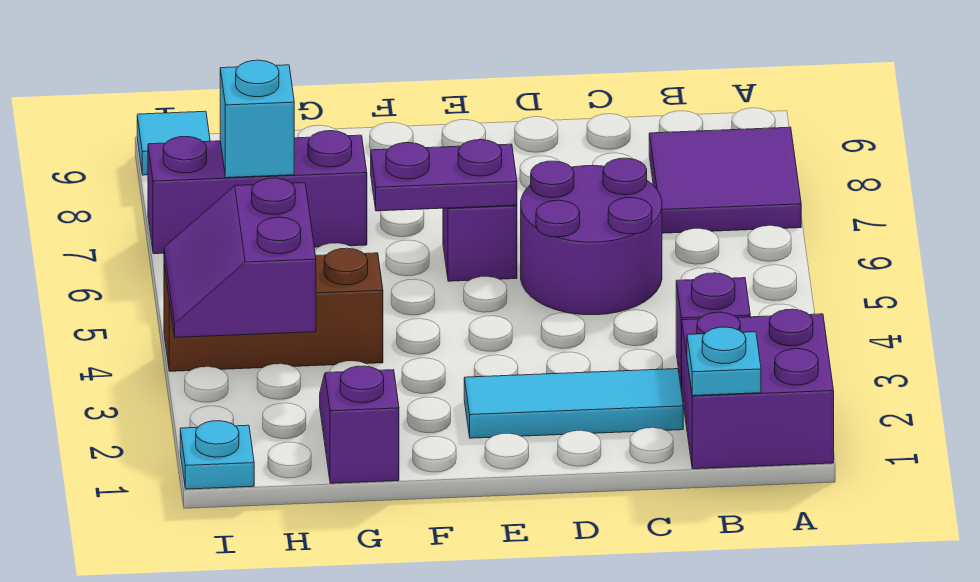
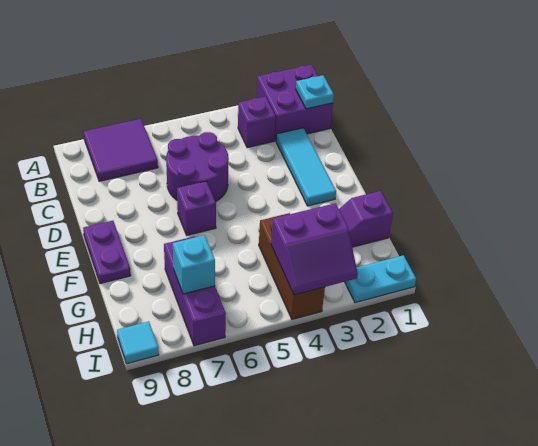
purple 1x2 plate [371,140,517,211] -> purple 1x2 plate moved to [83,221,131,284]
cyan 1x1 plate [180,421,254,489] -> cyan 1x2 plate [345,255,416,303]

